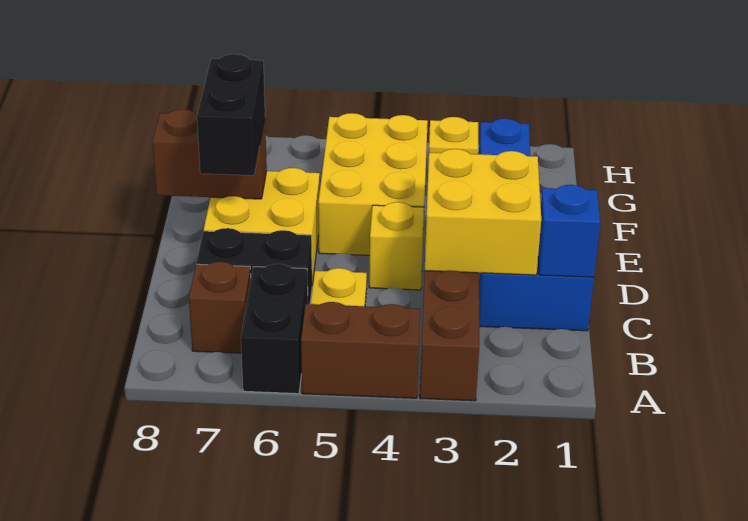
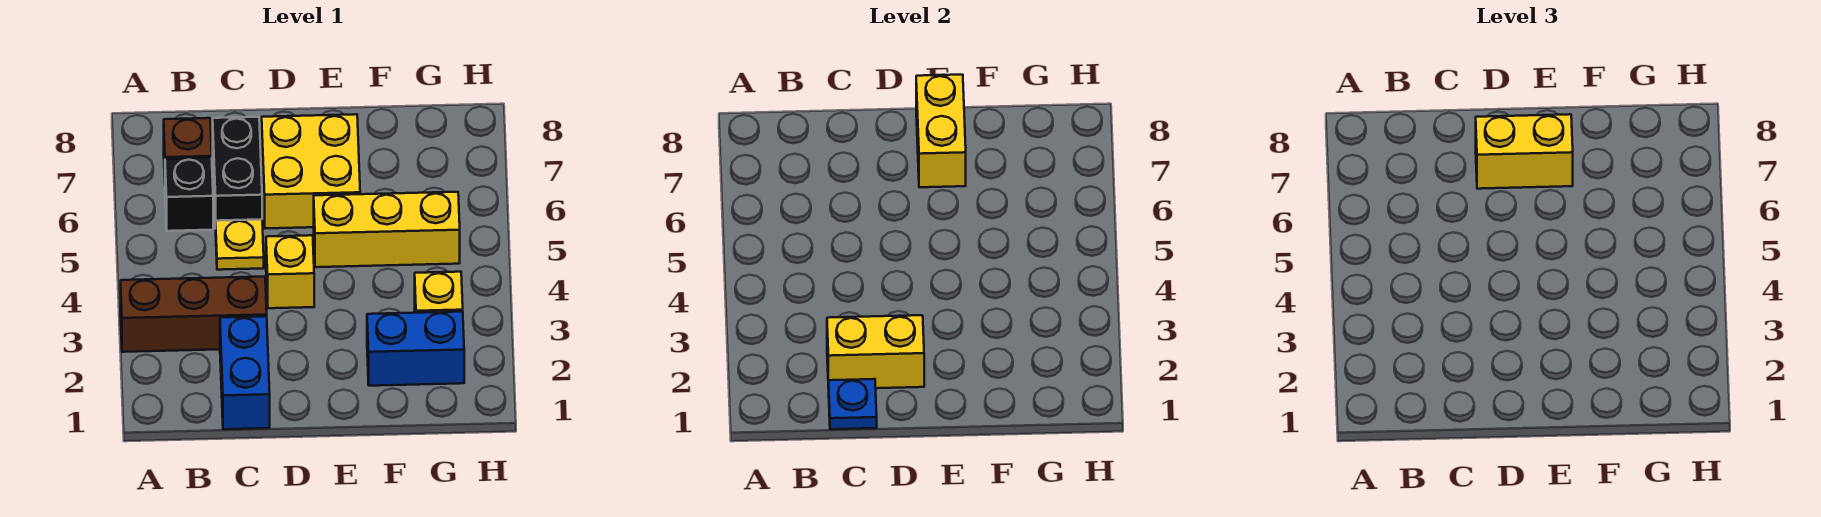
brown 1x2 brick [301,302,420,398] -> none
black 1x2 brick [241,264,308,394] -> black 1x1 brick [165,158,213,231]
blue 1x1 brick [538,185,600,277] -> blue 1x1 plate [829,379,877,429]
yellow 2x2 brick [425,149,541,275] -> yellow 1x2 brick [827,315,924,389]
black 1x2 brick [197,54,265,175] -> yellow 1x2 brick [1476,114,1573,189]
yellow 2x3 brick [318,113,428,255] -> yellow 1x3 brick [314,192,460,267]
brown 1x2 brick [152,109,267,199] -> yellow 1x2 brick [916,75,966,187]

